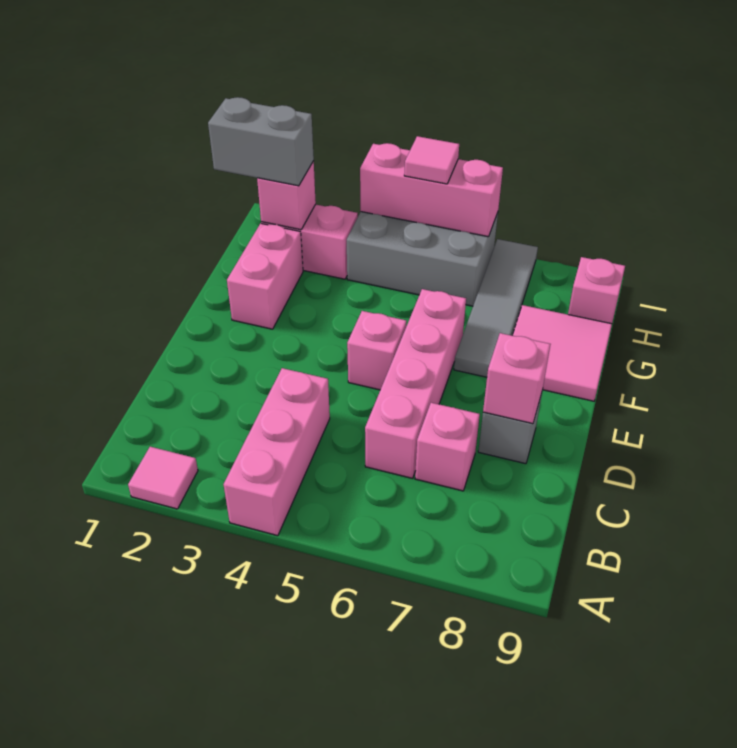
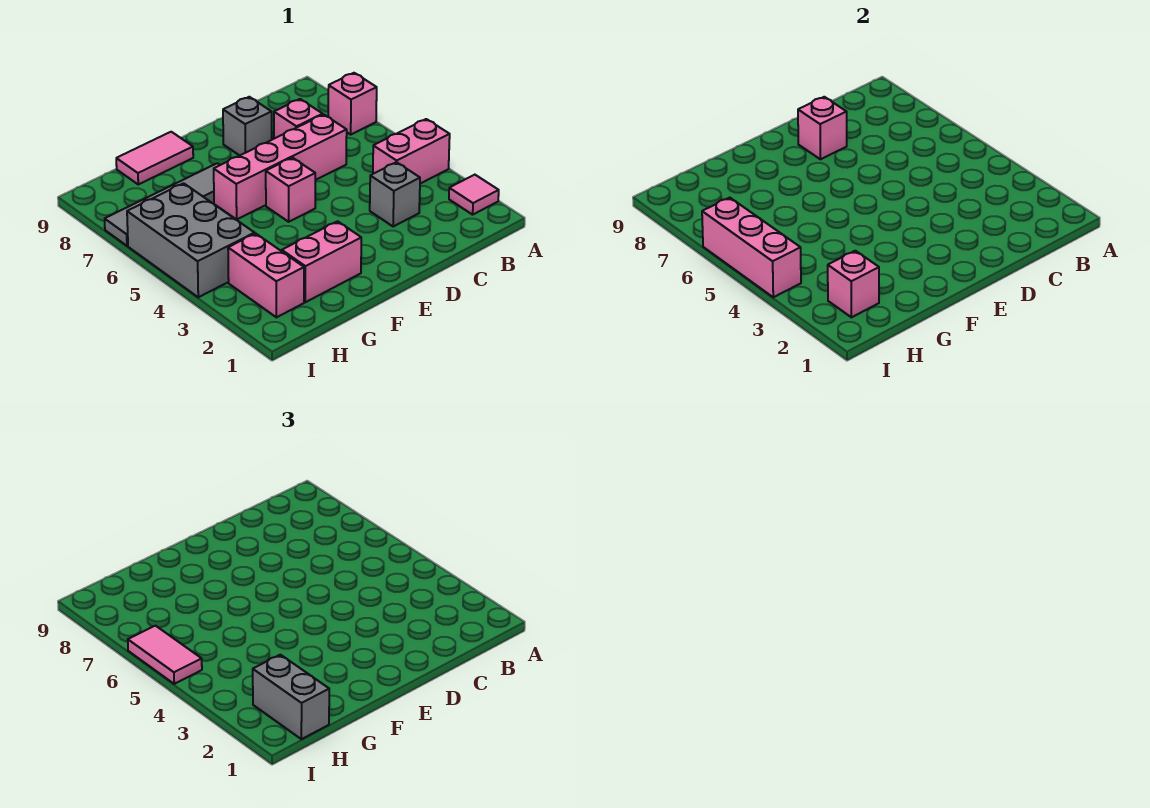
pink 1x3 brick [223,368,330,536] -> pink 1x2 brick [373,119,450,184]
none -> grey 1x1 brick [370,162,420,227]
pink 2x2 tile [512,305,612,401] -> pink 1x2 tile [116,132,193,184]
pink 1x1 brick [568,257,625,324] -> pink 1x1 brick moved to [328,73,377,134]
pink 1x1 tile [404,136,459,184] -> pink 1x2 tile [128,626,202,684]

